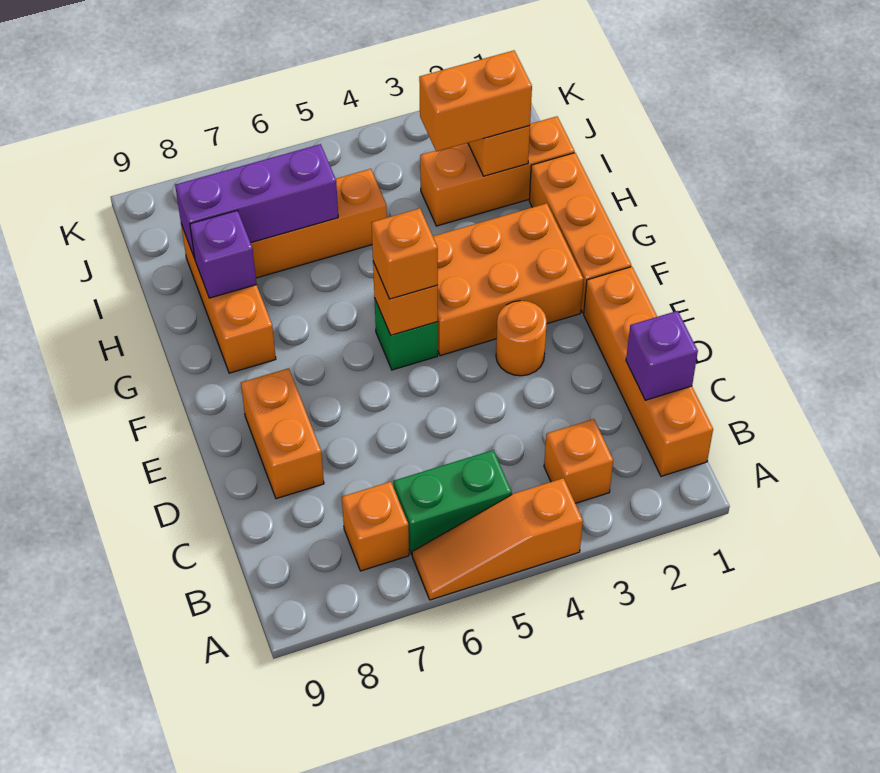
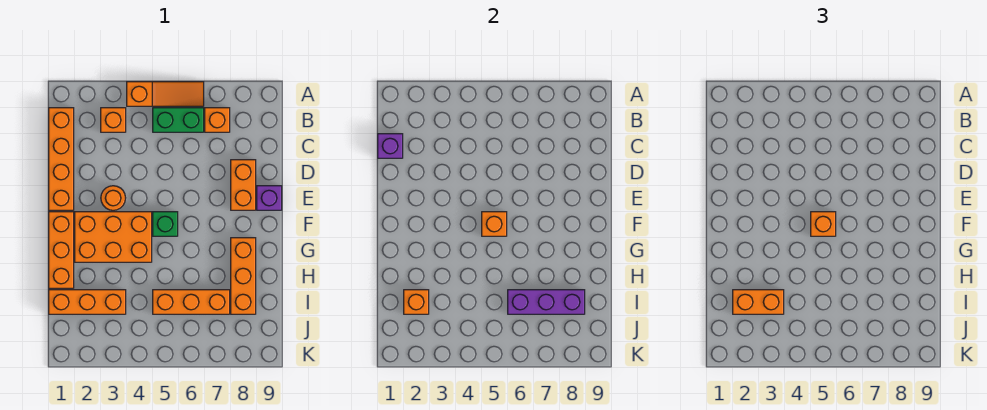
purple 1x1 brick [190,210,257,298] -> purple 1x1 brick moved to [257,186,282,210]

